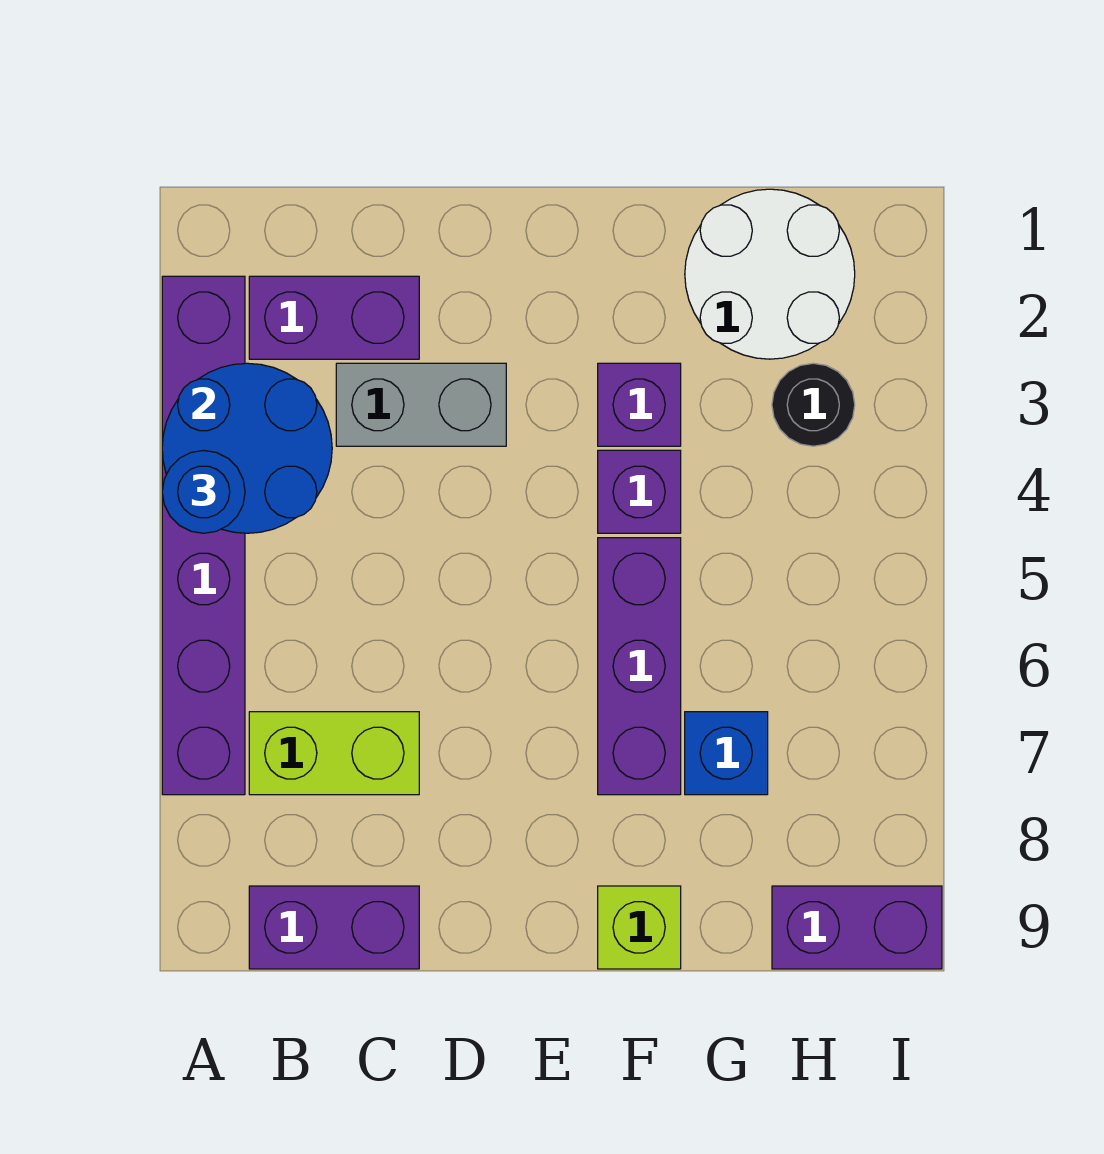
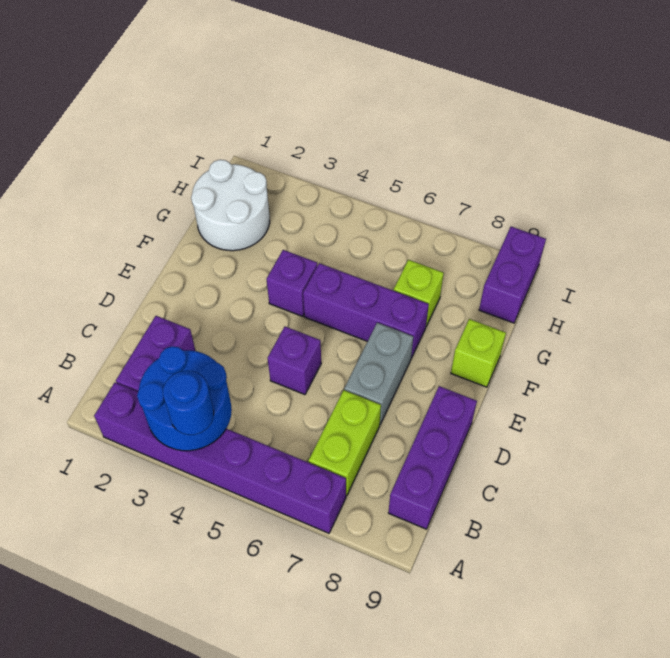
purple 1x2 brick [249,886,419,969] -> purple 1x3 brick [388,386,477,529]
grey 1x2 brick [336,363,506,446] -> grey 1x2 brick moved to [344,323,413,424]
purple 1x1 brick [598,363,681,446] -> purple 1x1 brick moved to [268,327,321,395]
blue 1x1 brick [685,712,768,795] -> lime 1x1 brick [394,260,444,326]
black 1x1 round brick [772,363,855,446] -> none

